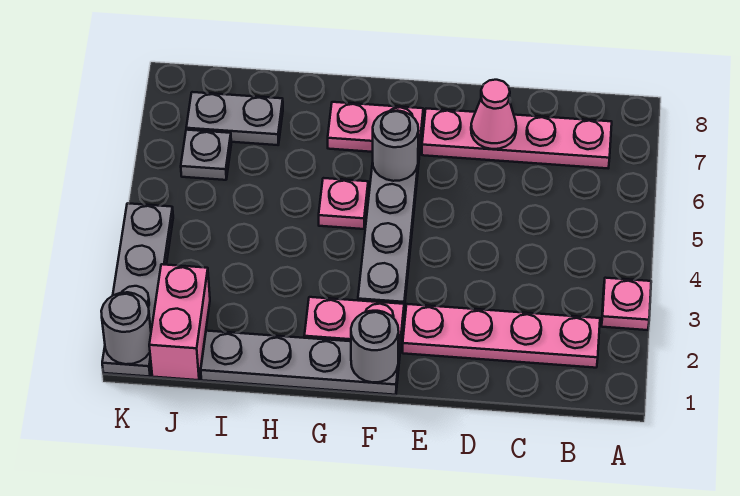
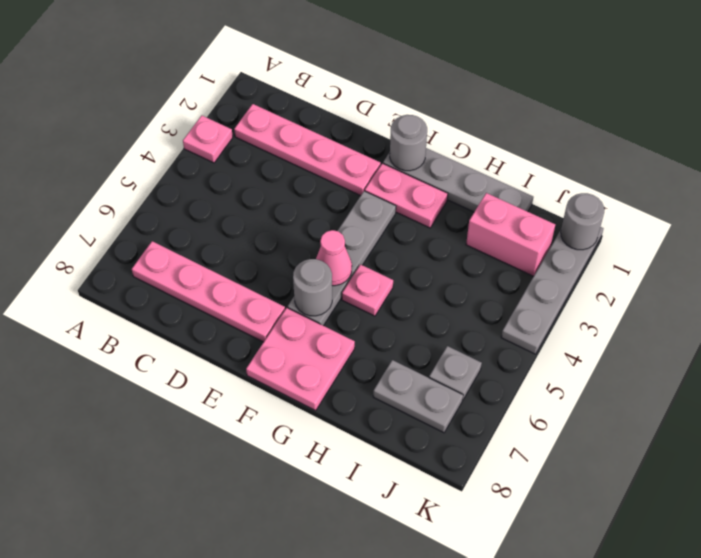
pink 1x1 cone [471,80,516,149] -> pink 1x1 cone moved to [316,230,352,286]
pink 1x2 plate [328,102,423,155] -> pink 2x2 plate [246,308,355,410]
pink 1x2 brick [149,264,210,380] -> pink 1x2 brick turned to [466,193,555,276]

